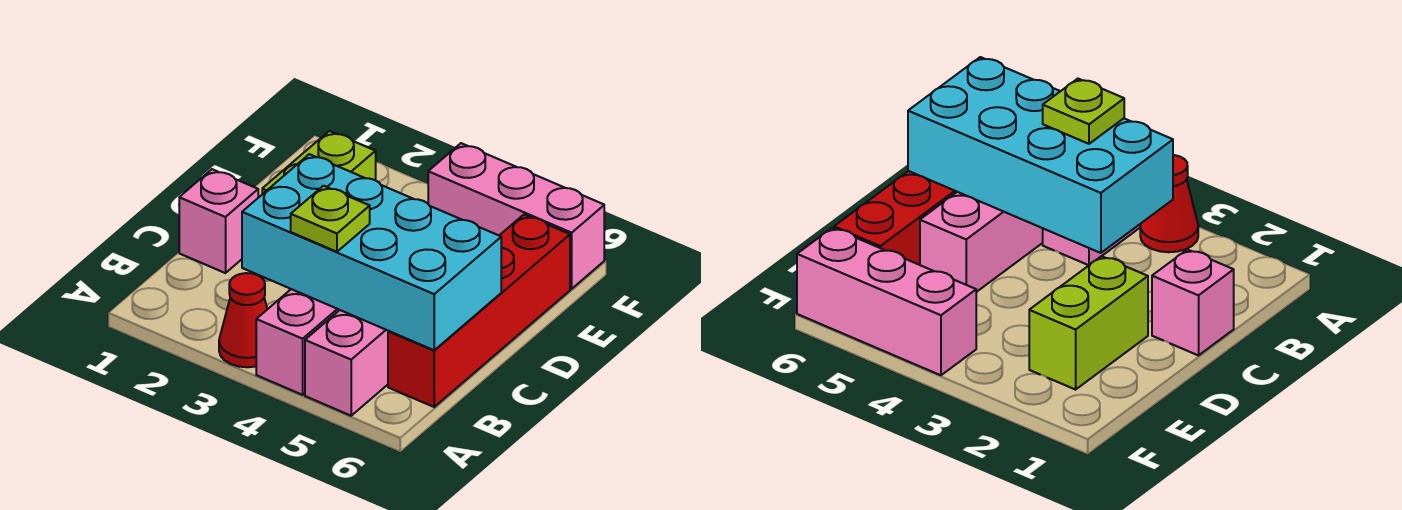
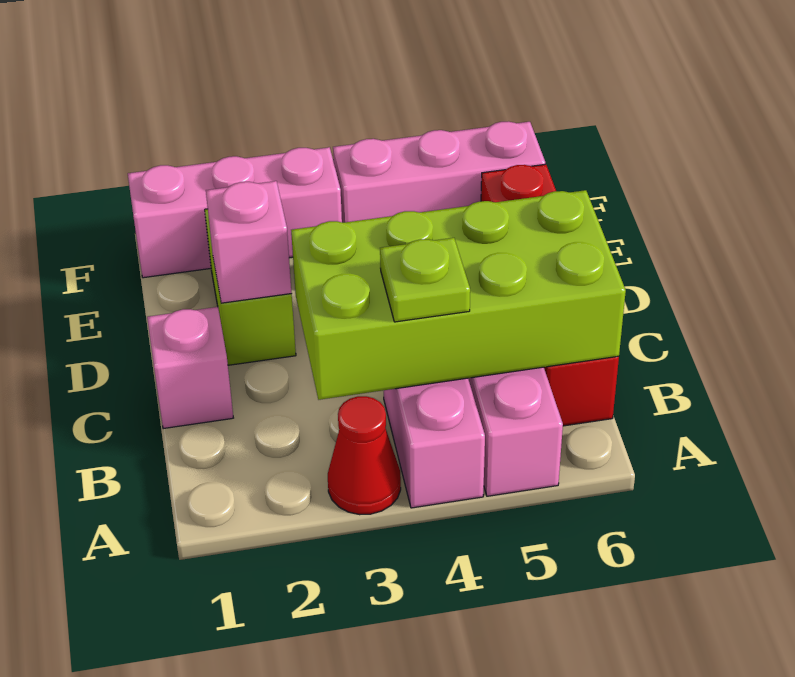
cyan 2x4 brick [242,154,501,350] -> lime 2x4 brick [291,190,626,400]
none -> pink 1x1 brick [206,181,292,303]
none -> pink 1x3 brick [128,147,342,278]

